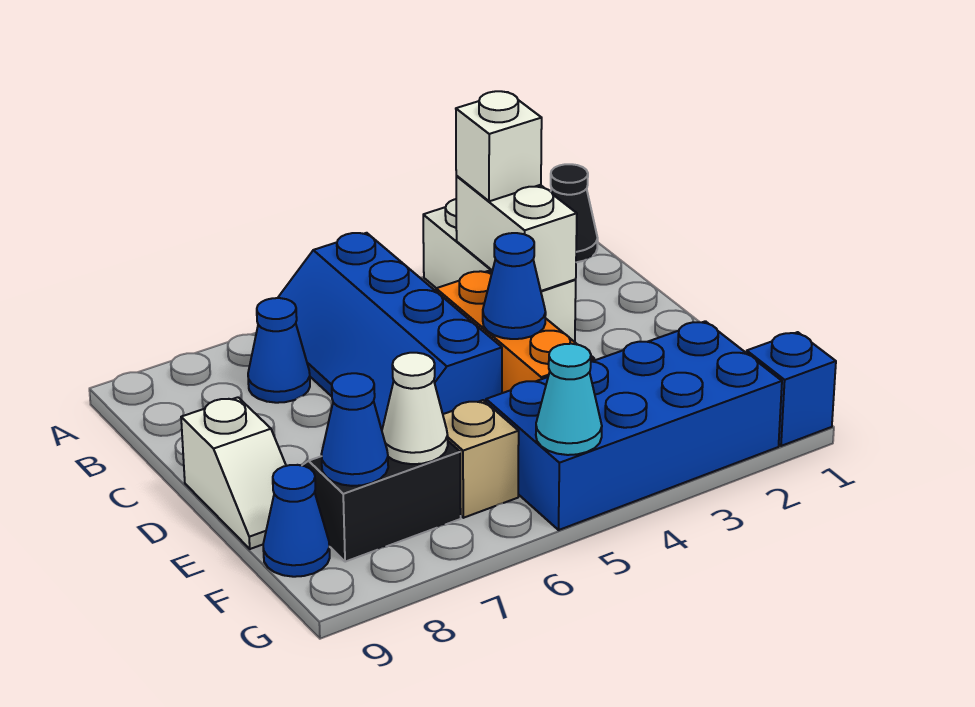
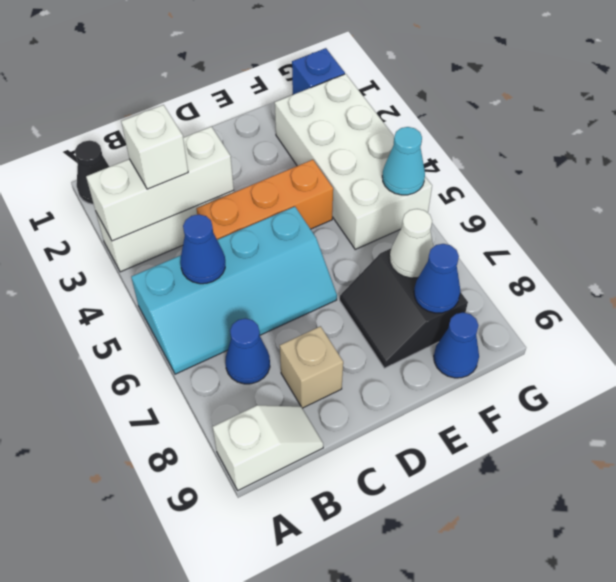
blue 2x4 slope [278,233,502,430] -> cyan 2x4 slope [131,207,337,374]
white 1x2 brick [456,176,577,291] -> white 1x3 brick [86,127,234,241]
blue 1x1 cone [483,233,546,339] -> blue 1x1 cone moved to [180,214,225,284]
white 1x2 slope [181,397,286,549] -> white 1x2 slope moved to [213,405,323,490]
blue 2x4 brick [486,321,782,530] -> white 2x4 brick [275,74,432,249]
tan 1x1 brick [443,400,519,518] -> tan 1x1 brick moved to [280,326,343,408]

